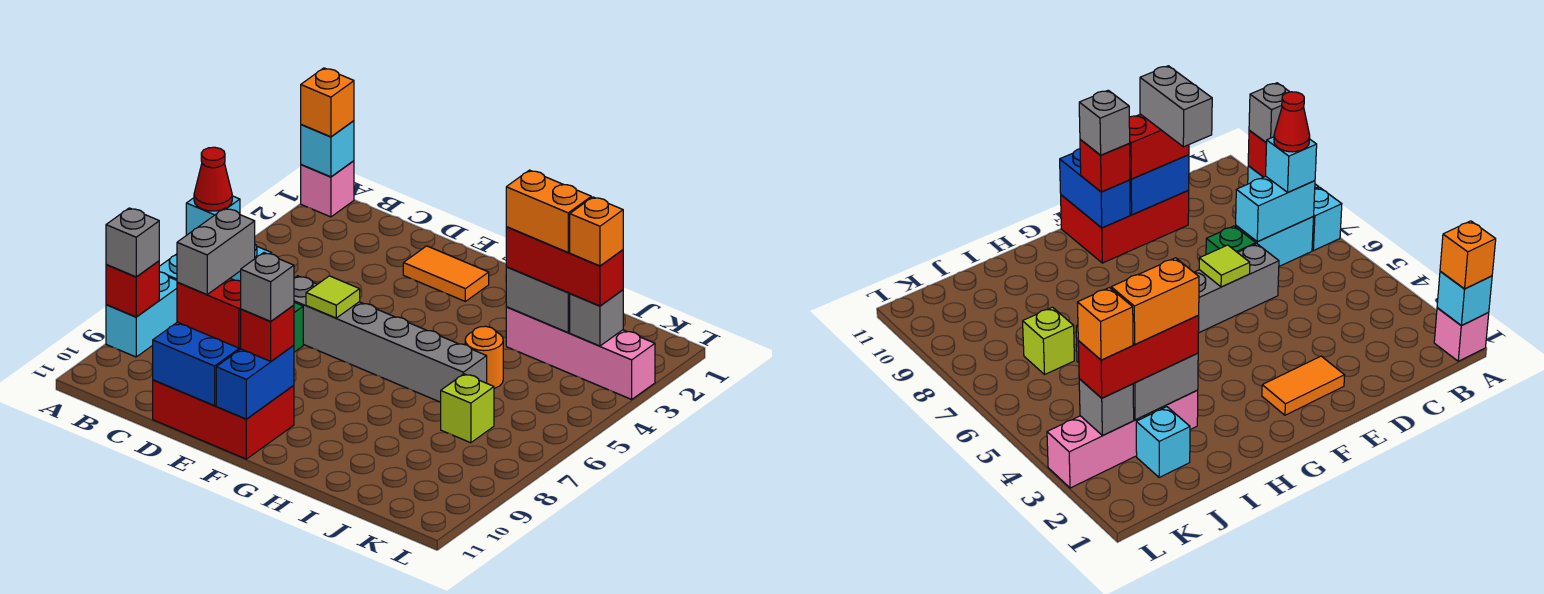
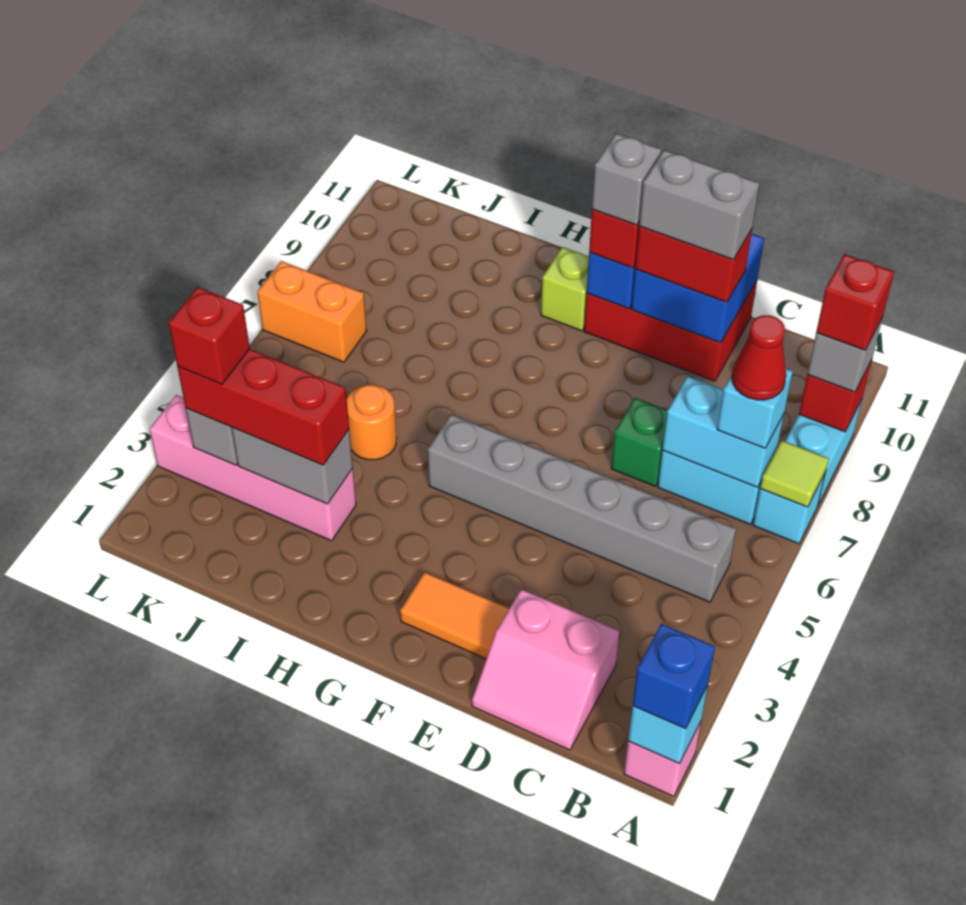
orange 1x1 brick [301,68,354,137] -> blue 1x1 brick [633,624,715,729]
none -> red 1x1 brick [816,254,894,350]
none -> pink 2x2 slope [472,589,620,750]
grey 1x6 brick [294,276,487,402] -> grey 1x6 brick moved to [428,415,736,602]
grey 1x2 brick [177,208,255,295] -> grey 1x2 brick turned to [639,150,759,260]
lime 1x1 tile [306,276,360,318] -> lime 1x1 tile moved to [760,440,829,507]
orange 1x2 brick [506,170,591,252] -> orange 1x2 brick moved to [257,261,367,362]
cyan 1x1 brick [1136,407,1190,478] -> none
lime 1x1 brick [441,374,494,443] -> lime 1x1 brick moved to [541,247,589,331]
orange 1x1 brick [570,197,623,266] -> red 1x1 brick [169,287,250,384]

